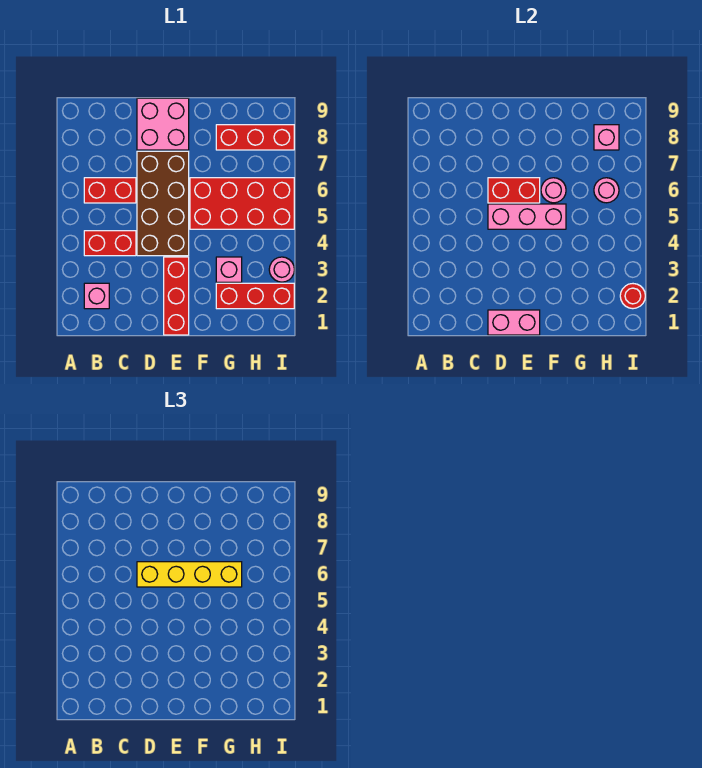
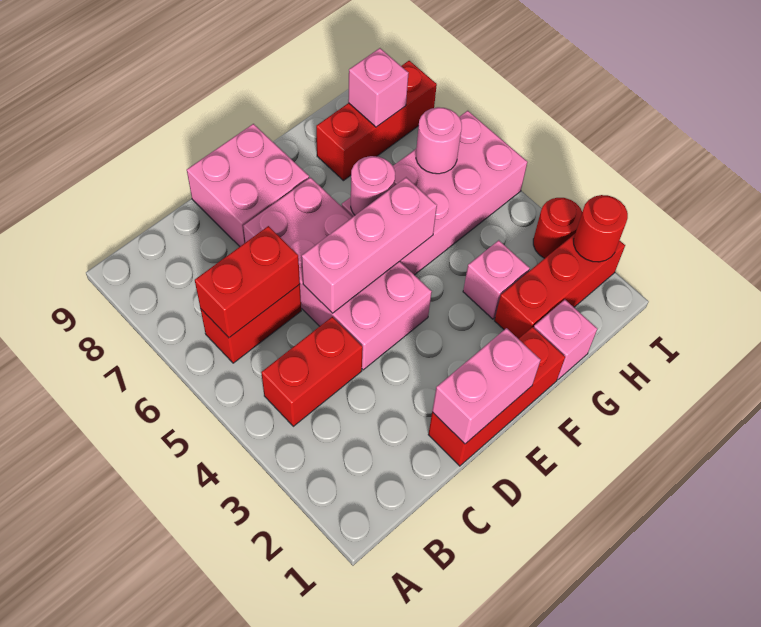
pink 1x1 brick [84,283,109,309] -> pink 1x1 brick moved to [534,300,597,379]
brown 2x4 brick [137,151,189,256] -> pink 2x4 brick [243,177,432,370]
red 1x2 brick [488,178,540,203] -> red 1x2 brick moved to [195,226,300,338]
yellow 1x4 brick [137,562,242,587] -> none
red 1x3 brick [164,257,189,335] -> red 1x3 brick turned to [428,327,565,466]
red 2x4 brick [190,178,294,229] -> pink 2x4 brick [342,111,527,275]
pink 1x1 round brick [269,257,294,282] -> red 1x1 round brick [533,198,582,258]

